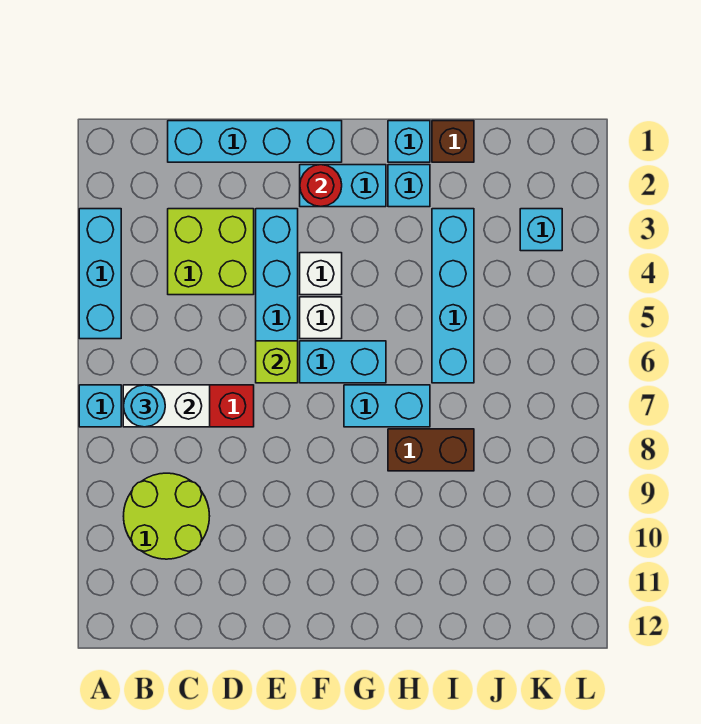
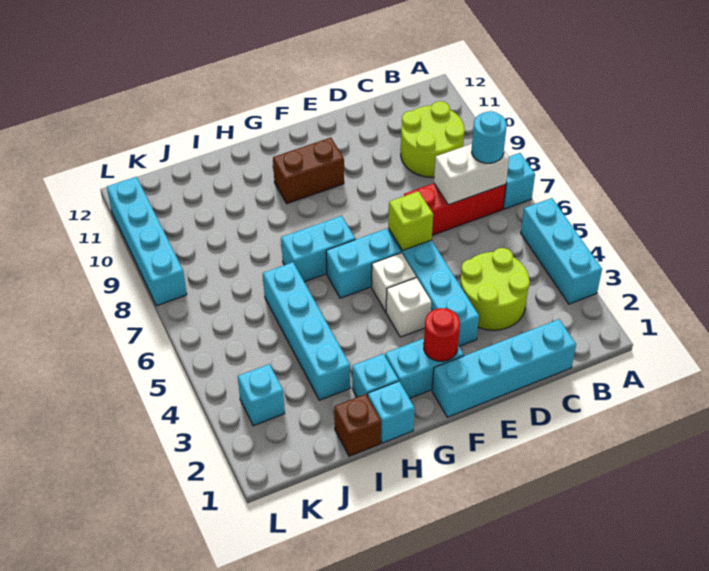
lime 2x2 brick [168,209,254,295] -> lime 2x2 round brick [460,248,530,330]
brown 1x2 brick [388,429,474,471] -> brown 1x2 brick moved to [273,138,344,204]
none -> cyan 1x4 brick [107,177,187,306]

